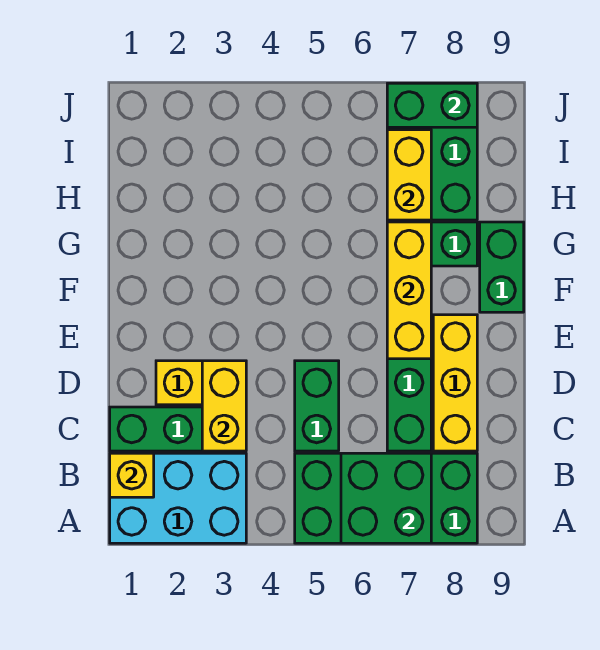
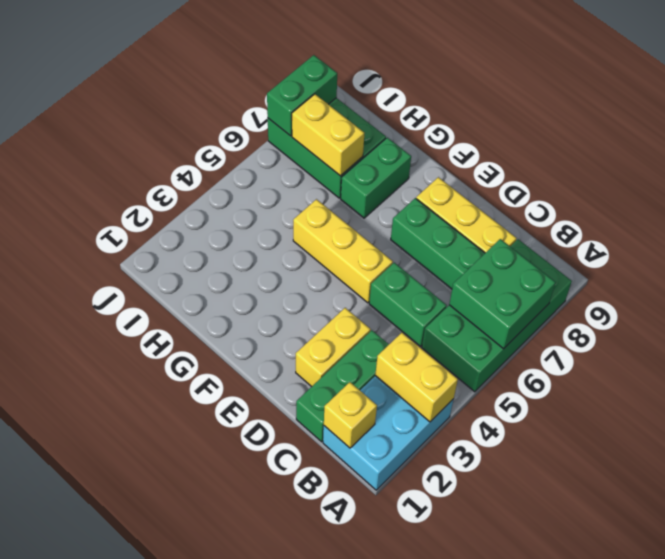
yellow 1x2 brick [202,361,246,451] -> yellow 1x2 brick moved to [375,333,458,422]
yellow 1x3 brick [387,222,431,359] -> yellow 1x3 brick moved to [293,199,393,303]
green 1x2 brick [480,222,524,312] -> none

